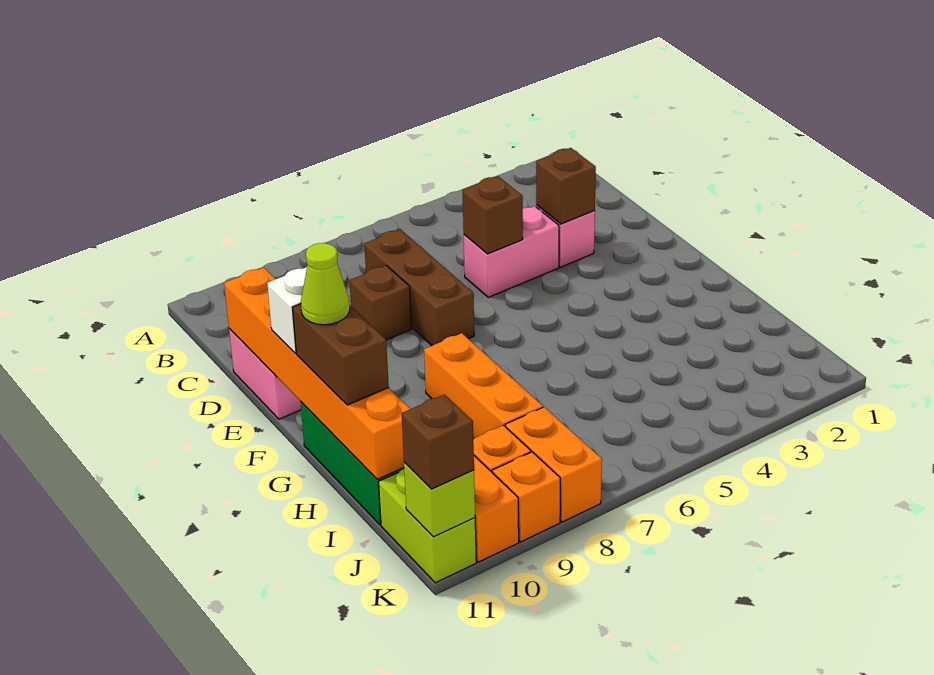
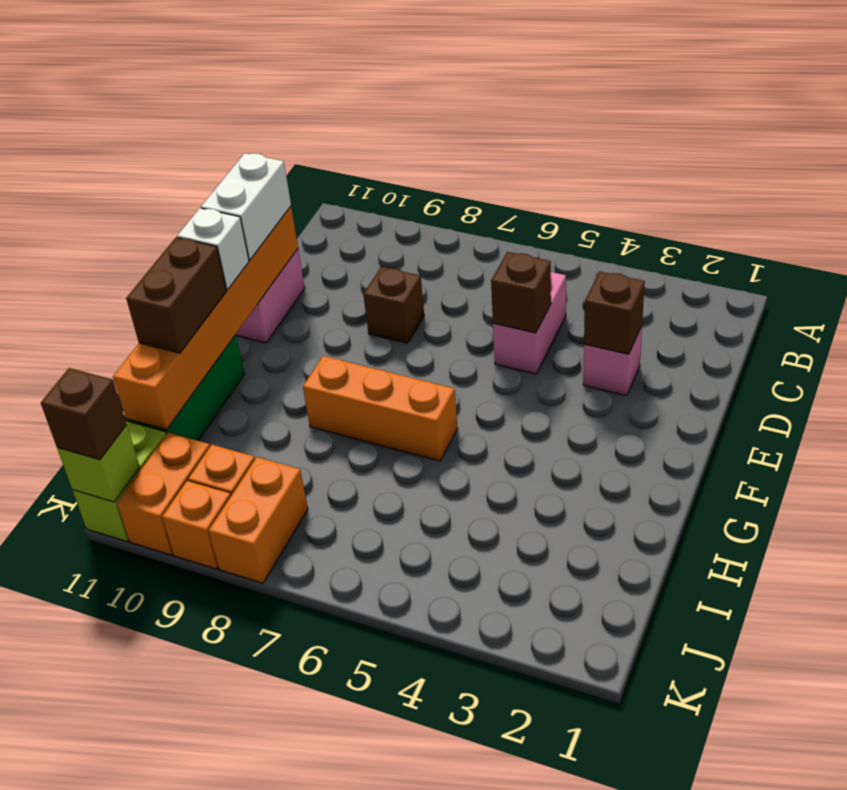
brown 1x3 brick [364,229,474,346] -> none
pink 1x2 brick [464,206,559,297] -> pink 1x2 brick turned to [493,272,566,374]
none -> white 1x2 brick [201,153,291,260]
orange 1x3 brick [424,333,543,439] -> orange 1x3 brick turned to [303,356,458,461]
lime 1x1 cone [301,243,350,325] -> none

